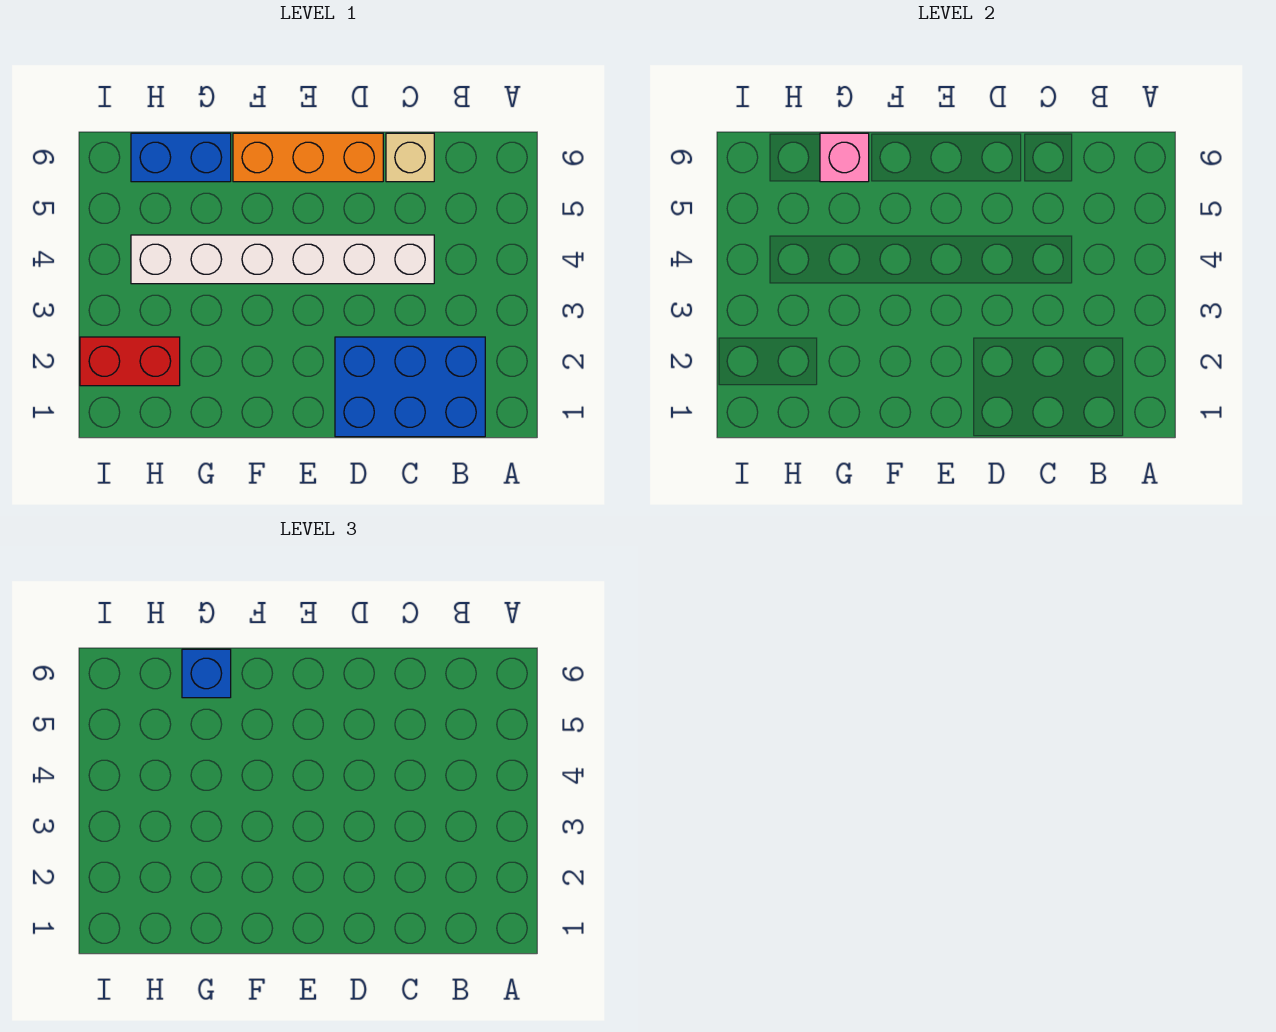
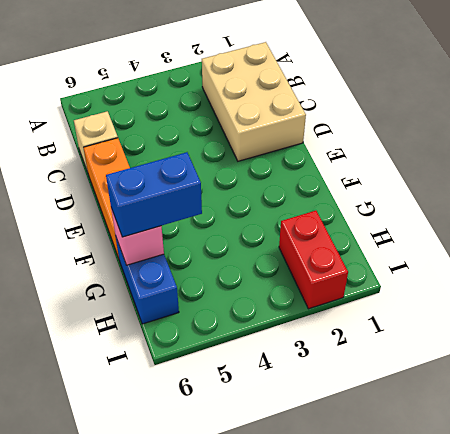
blue 2x3 brick [335,337,485,437] -> tan 2x3 brick [202,42,306,161]
white 1x6 brick [131,235,434,284] -> none
blue 1x1 brick [182,649,231,698] -> blue 1x2 brick [106,152,202,237]

